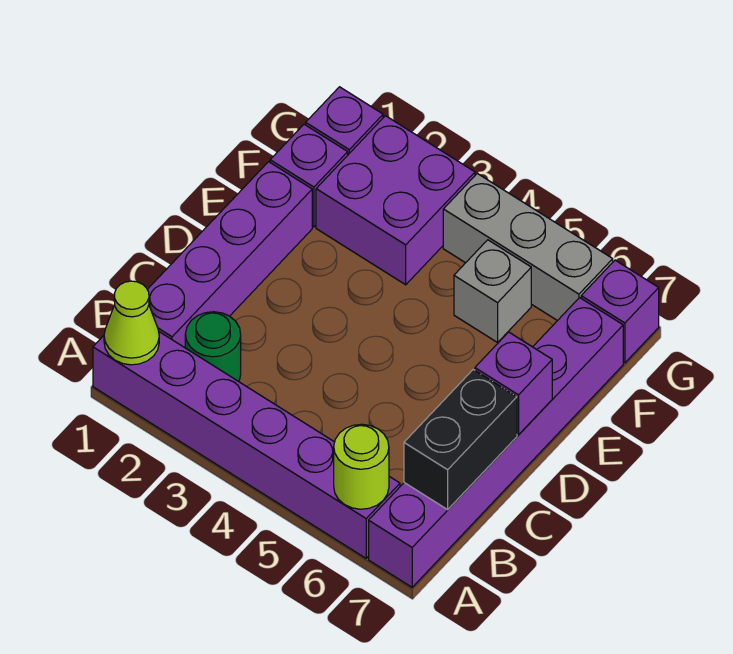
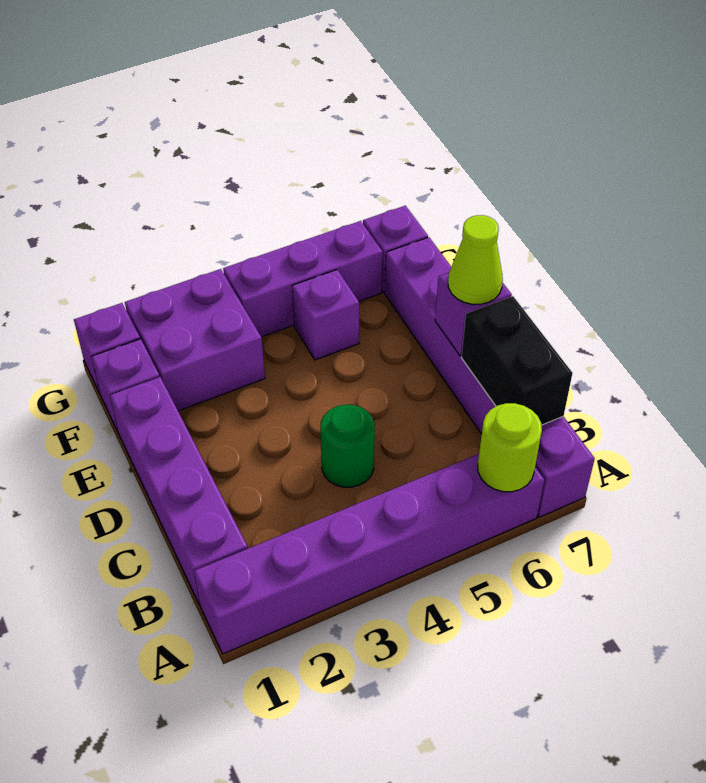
lime 1x1 cone [104,281,159,365] -> lime 1x1 cone moved to [448,215,503,304]
green 1x1 round brick [185,312,241,382] -> green 1x1 round brick moved to [320,405,375,487]
grey 1x1 brick [454,240,531,342] -> purple 1x1 brick [292,270,359,360]
grey 1x3 brick [443,174,613,321] -> purple 1x3 brick [223,221,383,337]

